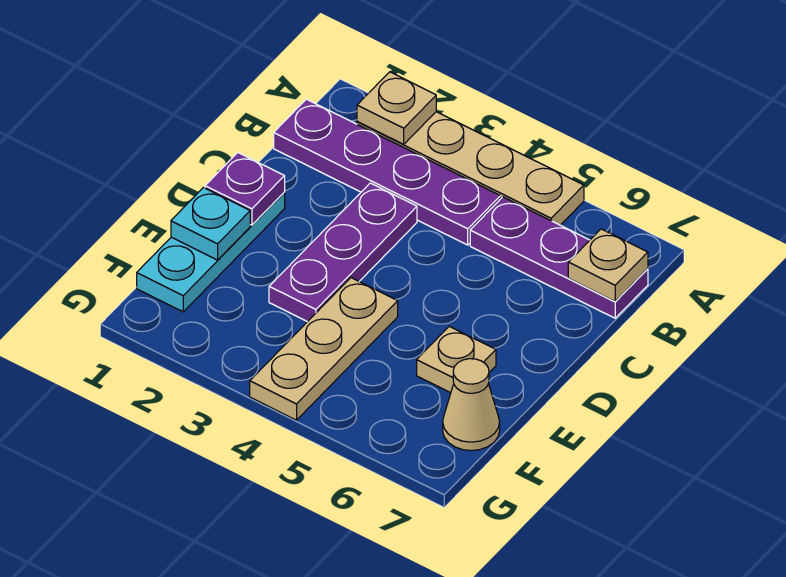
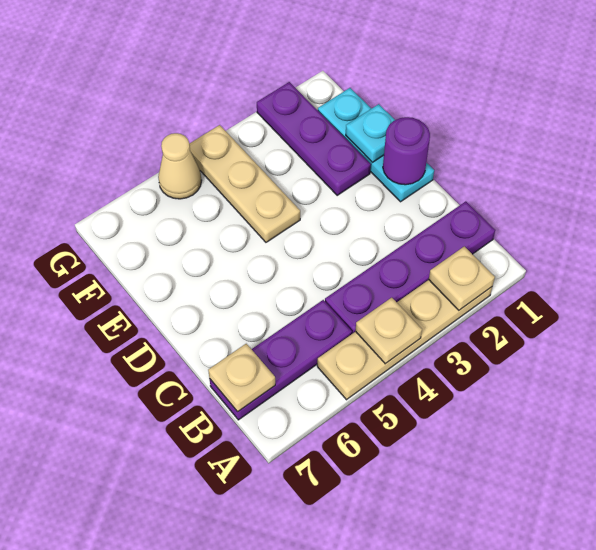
purple 1x3 plate [269,183,417,322] -> purple 1x3 plate moved to [257,82,371,195]
purple 1x1 plate [205,153,285,225] -> purple 1x1 round brick [383,117,430,185]
tan 1x1 plate [417,326,496,393] -> tan 1x1 plate moved to [356,298,422,364]
tan 1x1 cone [443,359,500,451] -> tan 1x1 cone moved to [158,133,202,199]

